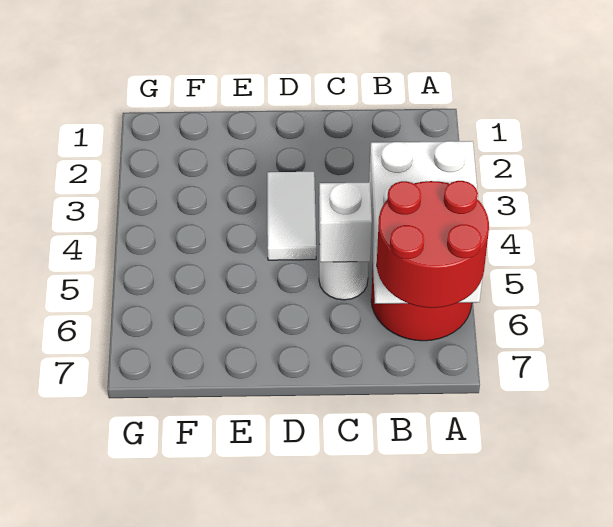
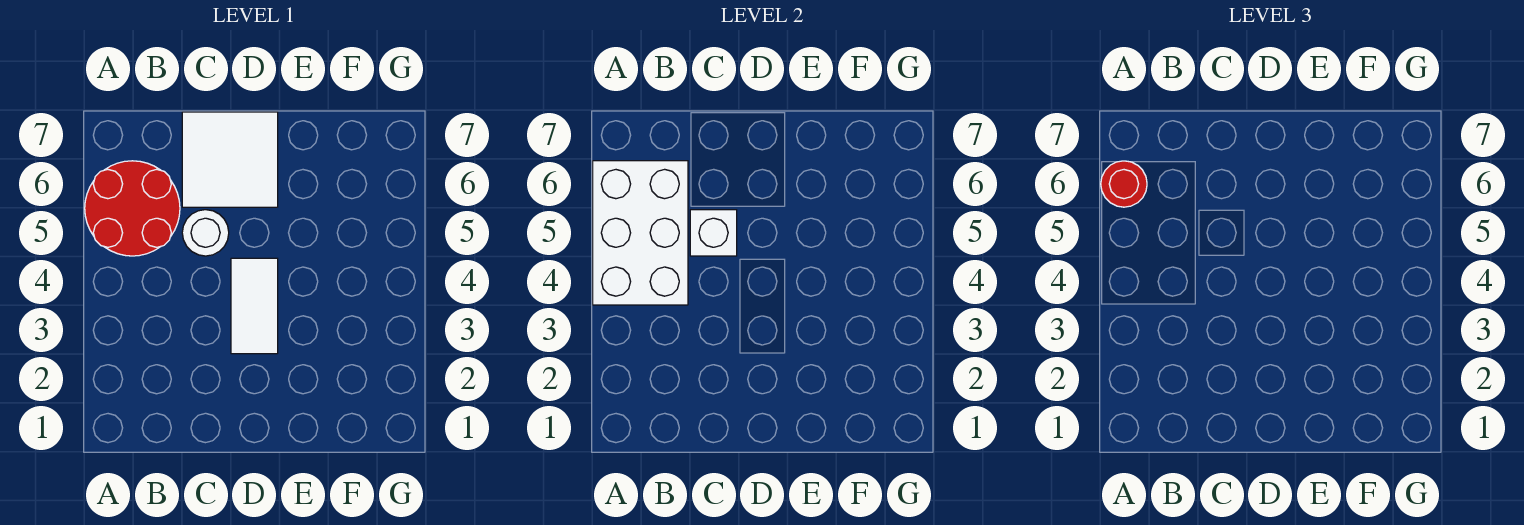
red 2x2 round brick [377,181,489,308] -> red 1x1 round brick [1101,161,1147,207]
none -> white 2x2 tile [182,112,278,207]

